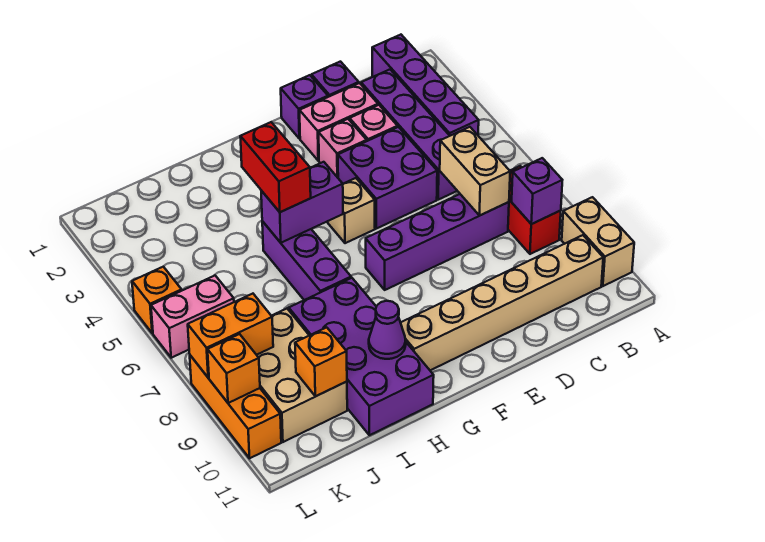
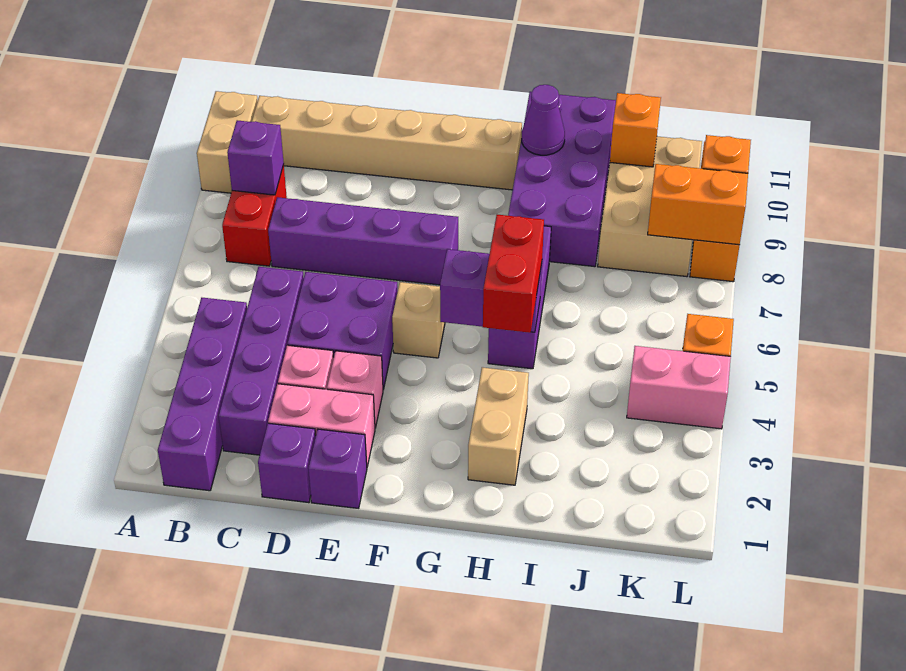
tan 1x2 brick [440,127,510,215] -> tan 1x2 brick moved to [468,367,529,485]
pink 1x2 brick [151,276,234,358] -> pink 1x2 brick moved to [627,346,731,429]

